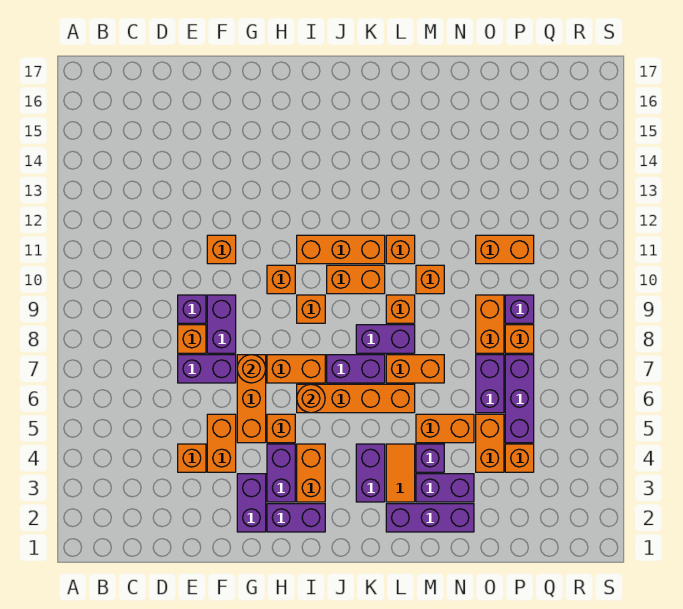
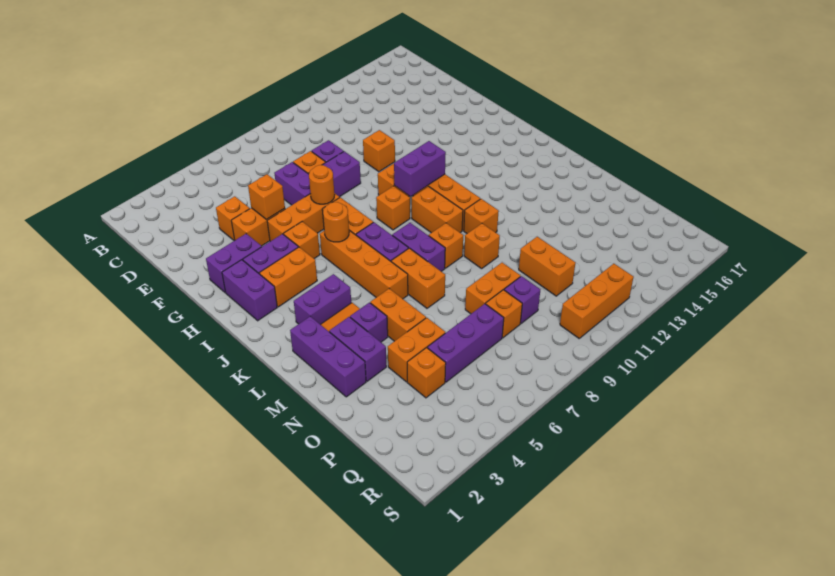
none -> orange 1x1 brick [248,174,285,220]
purple 1x2 brick [476,355,504,413] -> purple 1x2 brick moved to [394,141,446,196]
none -> orange 1x3 brick [560,264,634,338]

